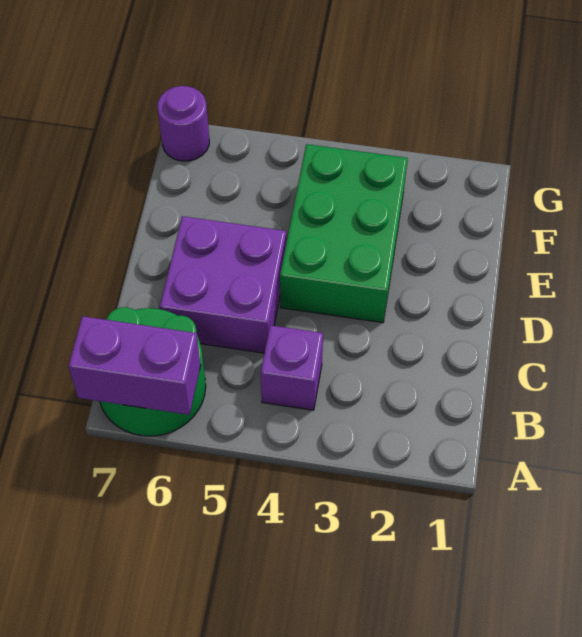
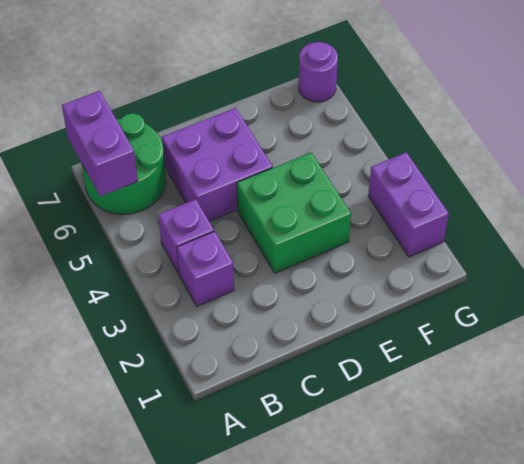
none -> purple 1x1 brick [177,231,234,306]
green 2x3 brick [280,144,408,323] -> green 2x2 brick [237,152,351,273]
none -> purple 1x2 brick [368,152,449,257]

